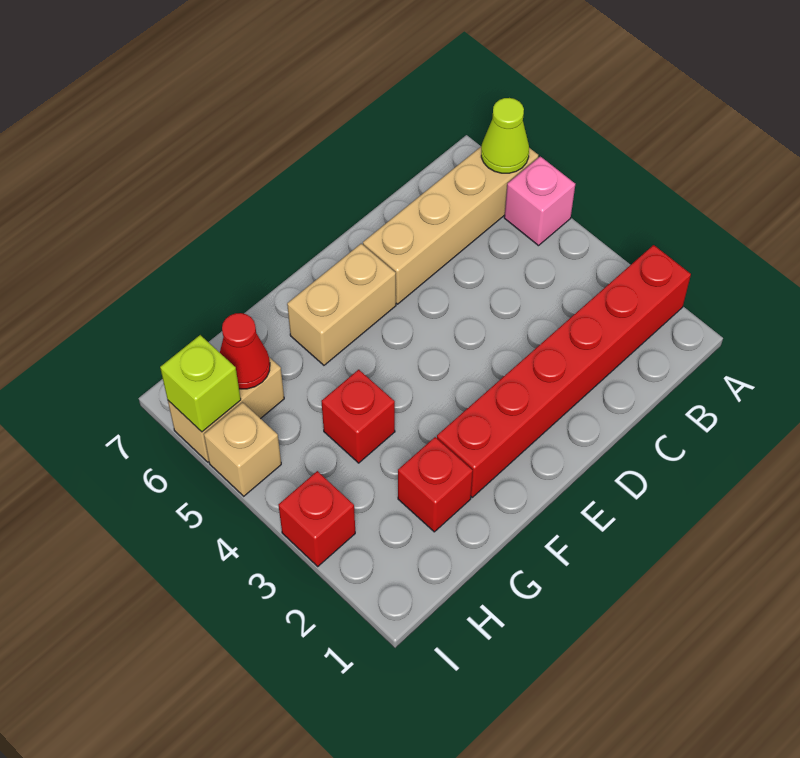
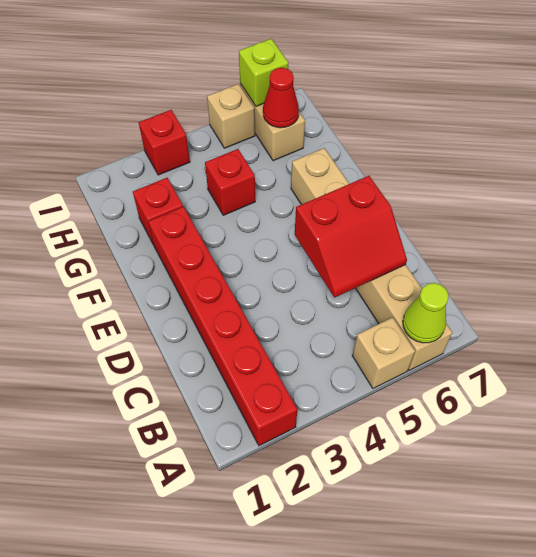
pink 1x1 brick [504,156,575,246] -> tan 1x1 brick [352,317,415,388]
none -> red 2x2 slope [295,176,407,298]

